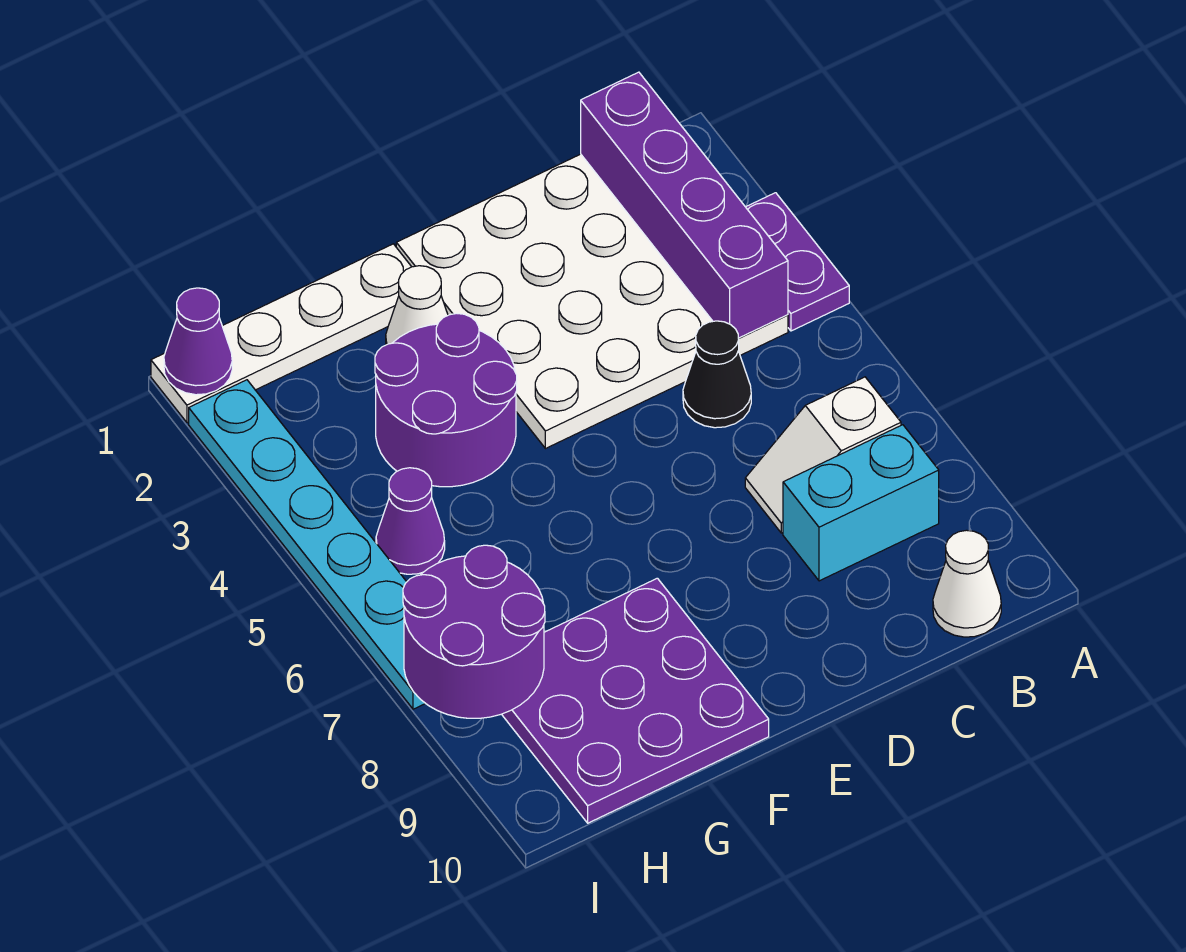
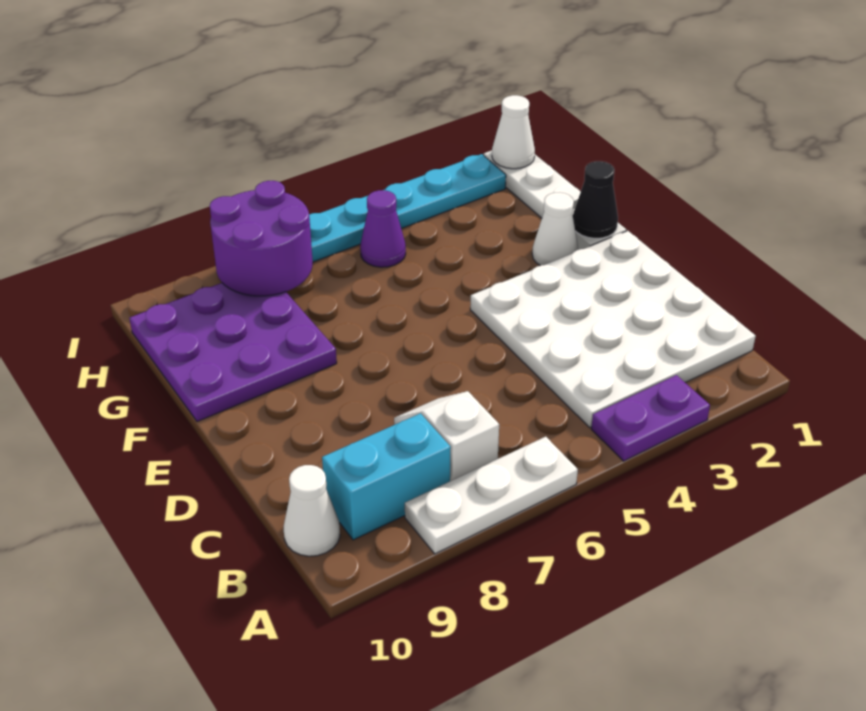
none -> white 1x3 plate [405,437,578,554]
purple 1x4 brick [581,72,788,338] -> none
cyan 1x2 brick [783,425,939,581] -> cyan 1x2 brick turned to [322,413,451,540]
black 1x1 cone [683,321,751,428] -> black 1x1 cone moved to [573,161,618,238]
purple 2x2 round brick [375,314,517,487] -> none
purple 1x1 cone [164,288,232,395] -> white 1x1 cone [492,95,535,169]

